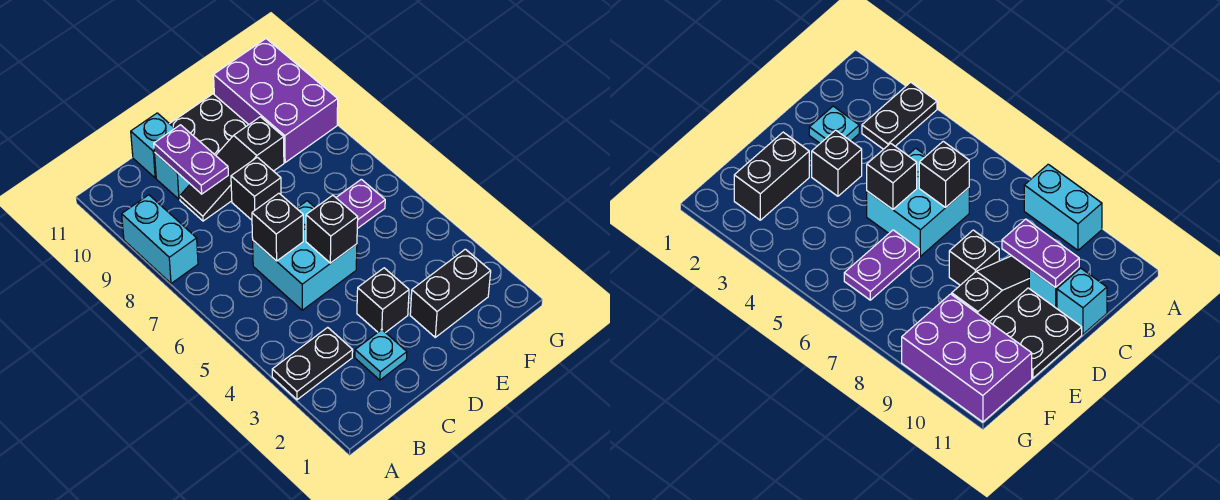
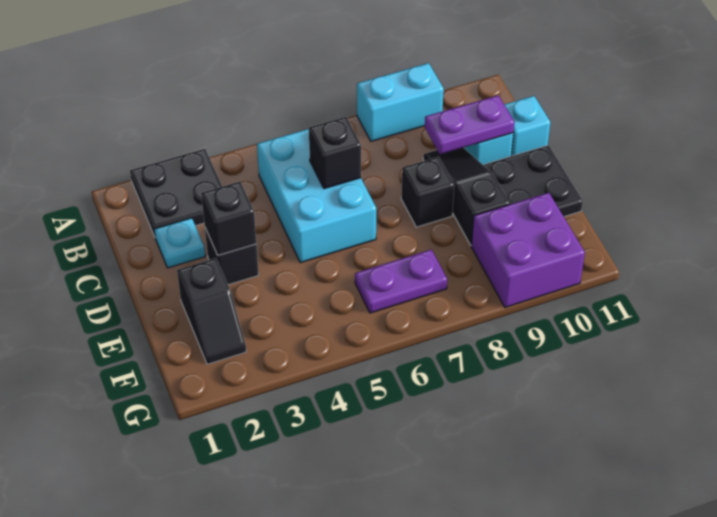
black 1x2 plate [272,327,353,400] -> black 2x2 plate [130,149,222,236]
cyan 2x2 brick [253,201,357,310] -> cyan 2x3 brick [257,129,376,263]
black 1x1 brick [306,195,358,263] -> black 1x1 brick moved to [201,182,256,255]
black 1x2 brick [410,249,491,337] -> black 1x2 slope [177,258,246,364]
purple 1x2 plate [336,179,385,229] -> purple 1x2 plate turned to [355,250,447,313]
purple 2x3 brick [214,39,338,162] -> purple 2x2 brick [471,193,585,307]

